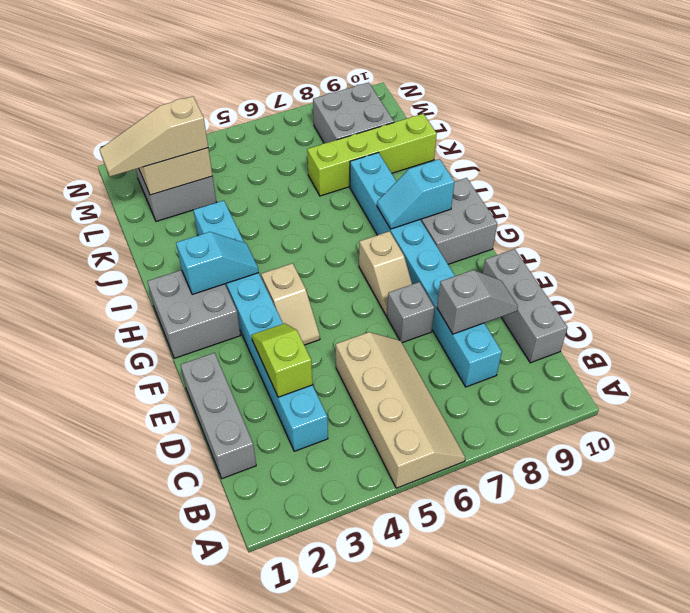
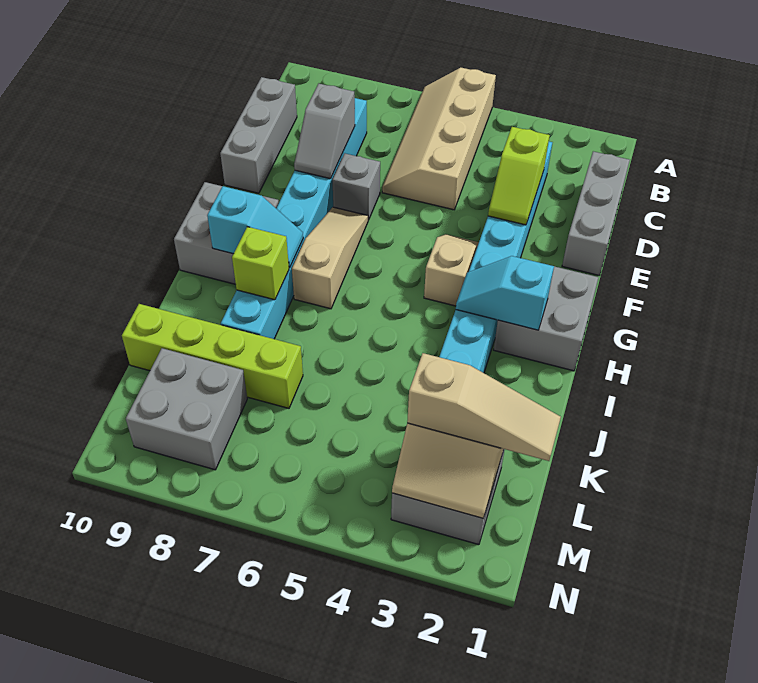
grey 1x2 slope [437,270,518,334] -> grey 1x2 slope turned to [294,84,355,179]
tan 1x2 slope [359,231,412,316] -> tan 1x3 slope [292,207,368,309]
none -> lime 1x1 brick [232,227,289,300]

